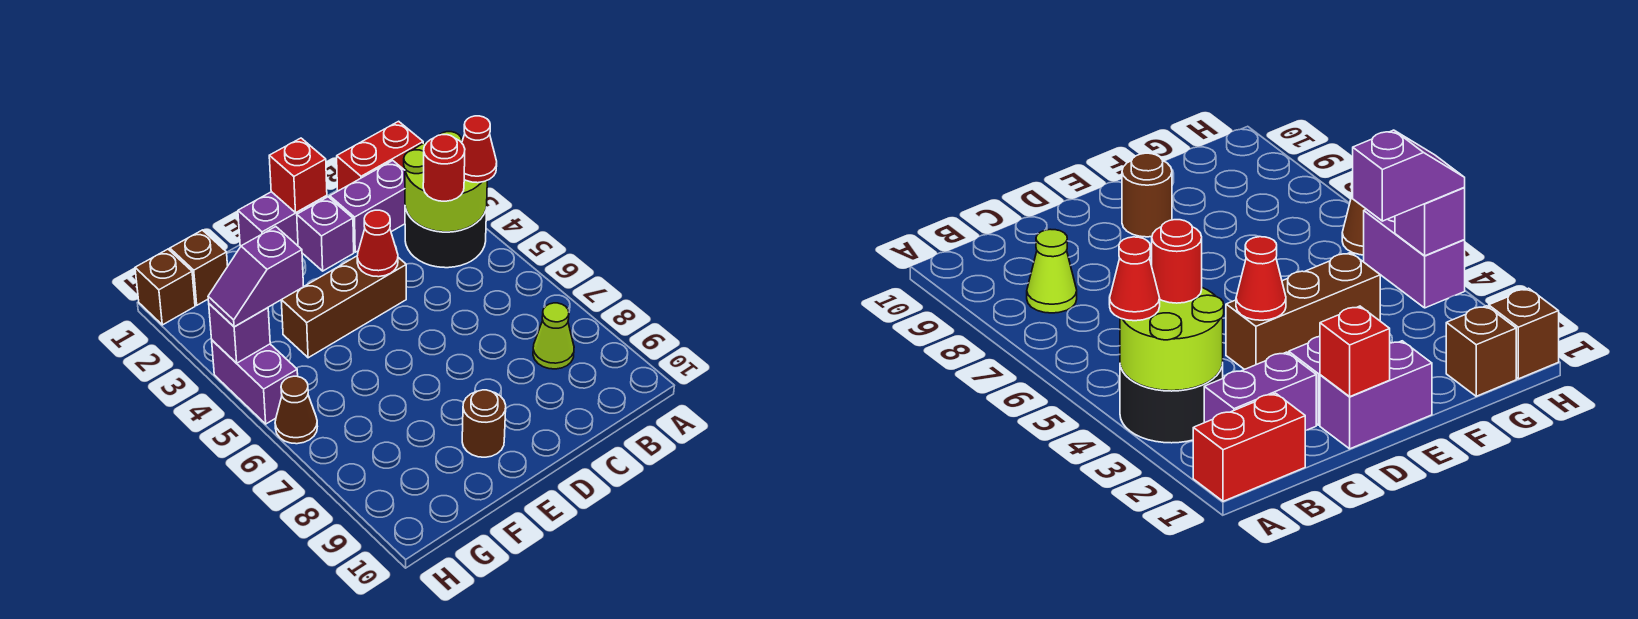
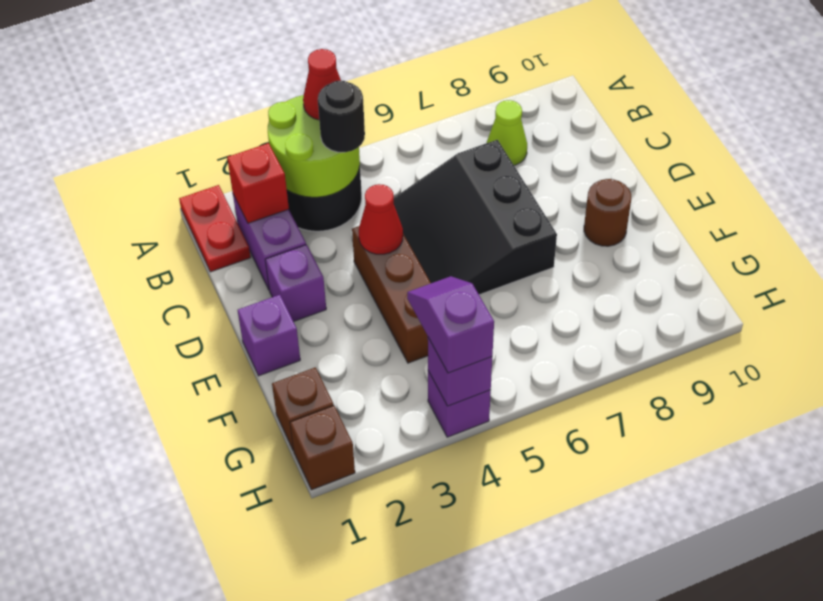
red 1x2 brick [337,121,423,191] -> red 1x2 plate [179,185,251,272]
red 1x1 round brick [423,135,465,201] -> black 1x1 round brick [318,81,365,152]
none -> black 3x3 slope [394,140,557,295]
purple 1x2 brick [238,192,327,246] -> purple 1x1 brick [238,295,300,376]
red 1x1 brick [269,138,327,213] -> red 1x1 brick moved to [227,143,289,223]
purple 1x2 slope [208,227,304,327] -> purple 1x2 slope turned to [407,276,494,373]
purple 1x2 brick [212,340,298,424] -> purple 1x1 brick [428,371,491,437]
brown 1x1 cone [275,376,317,444] -> none

